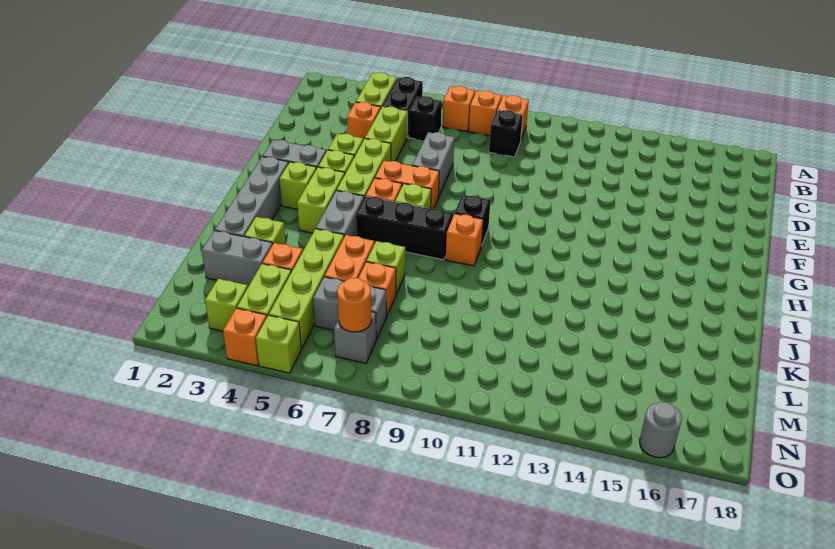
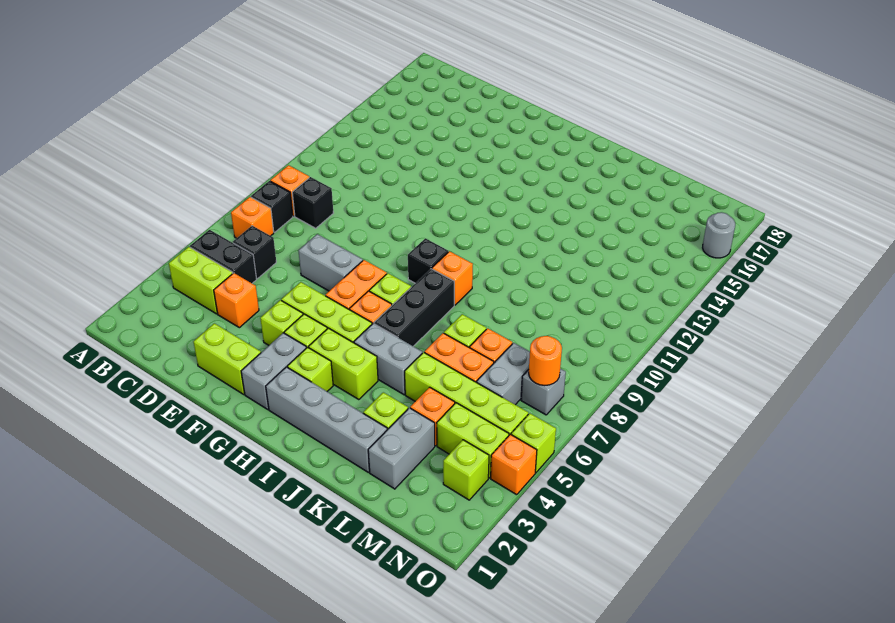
orange 1x1 brick [469,91,502,136] -> black 1x1 brick [251,181,293,232]
lime 1x2 brick [365,107,407,161] -> lime 1x2 brick moved to [194,323,261,394]

